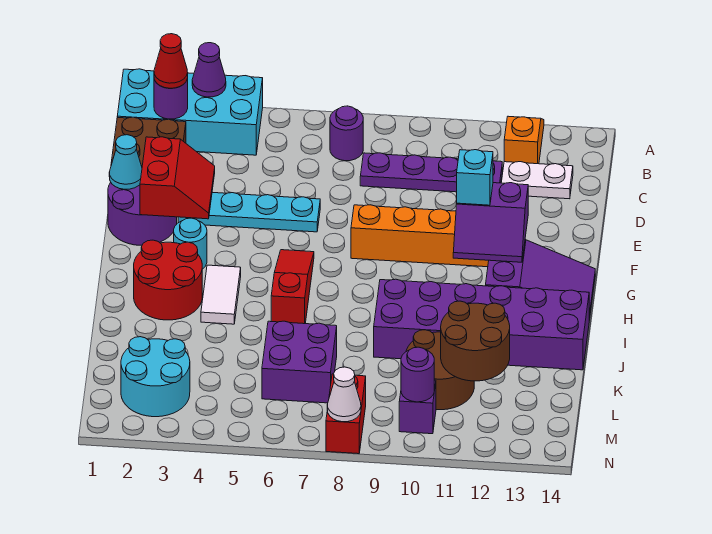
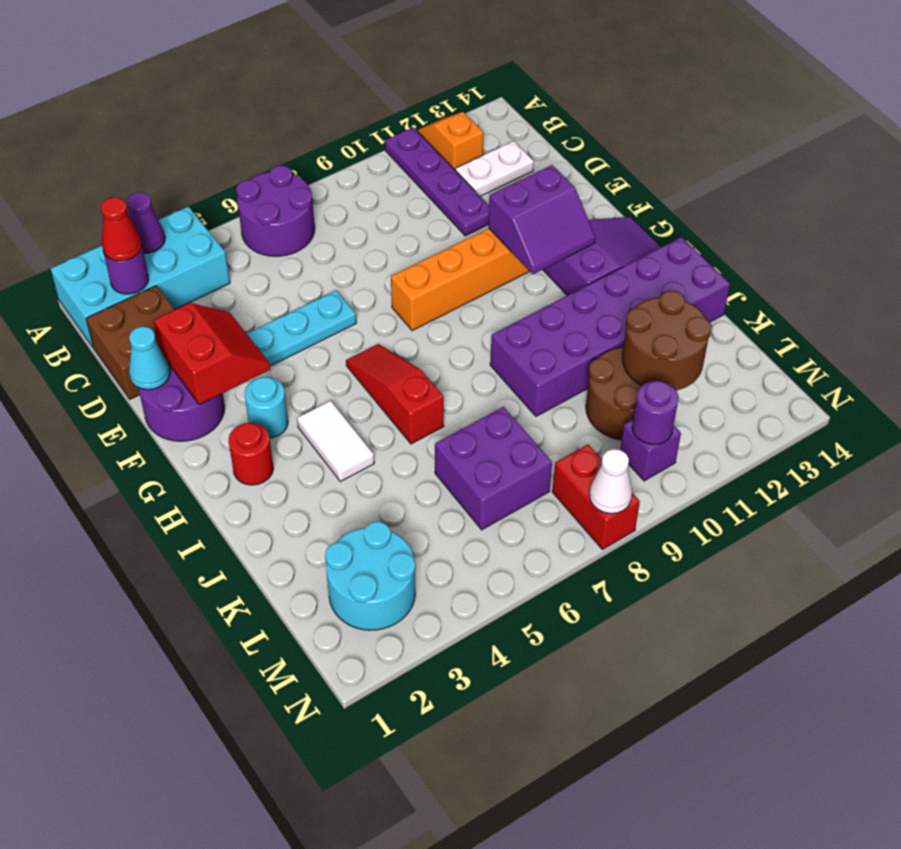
purple 1x1 round brick [330,106,363,161] -> purple 2x2 round brick [236,165,315,256]
purple 1x4 plate [360,153,502,192] -> purple 1x4 plate turned to [385,127,489,236]
cyan 1x1 brick [457,150,493,205] -> none
red 2x2 round brick [134,240,202,320] -> red 1x1 round brick [229,423,273,485]

